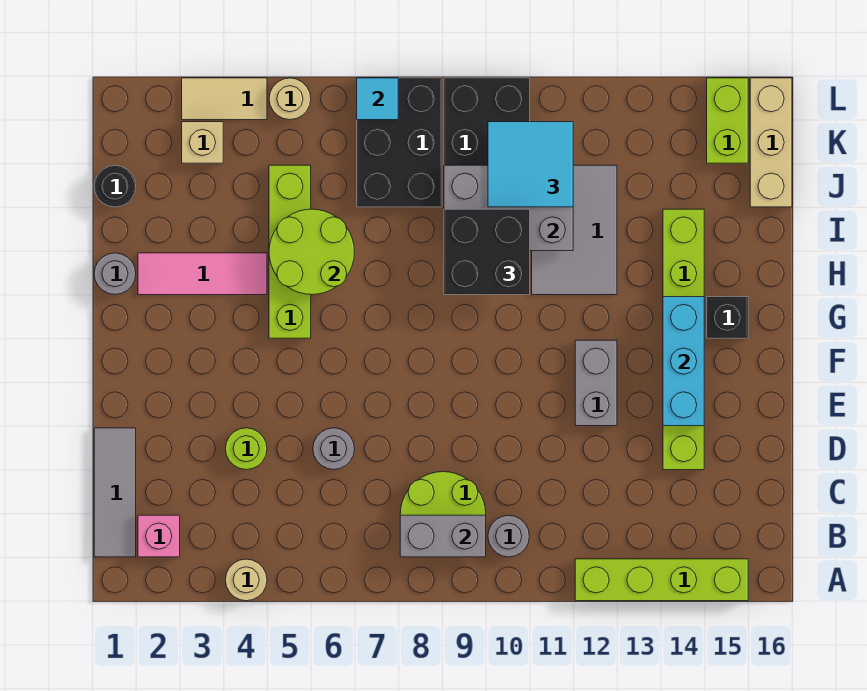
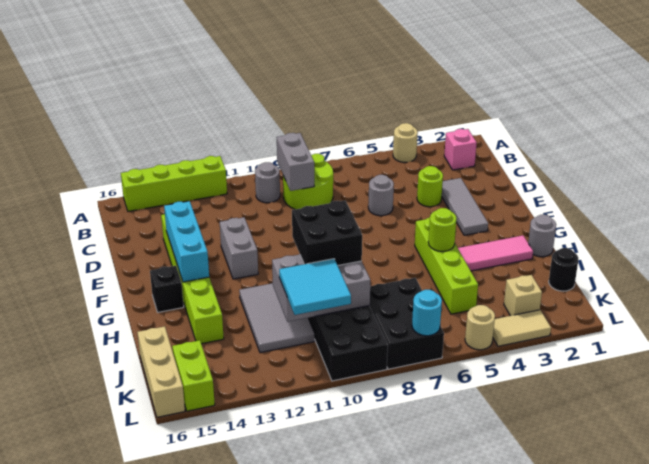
grey 1x3 tile [94,428,136,557] -> grey 1x3 tile moved to [442,178,488,235]
grey 1x2 brick [400,515,486,557] -> grey 1x2 brick turned to [277,133,314,191]
lime 2x2 round brick [269,209,355,295] -> lime 1x1 round brick [428,208,456,252]
cyan 1x1 tile [357,78,398,120] -> cyan 1x1 round brick [412,290,442,336]

